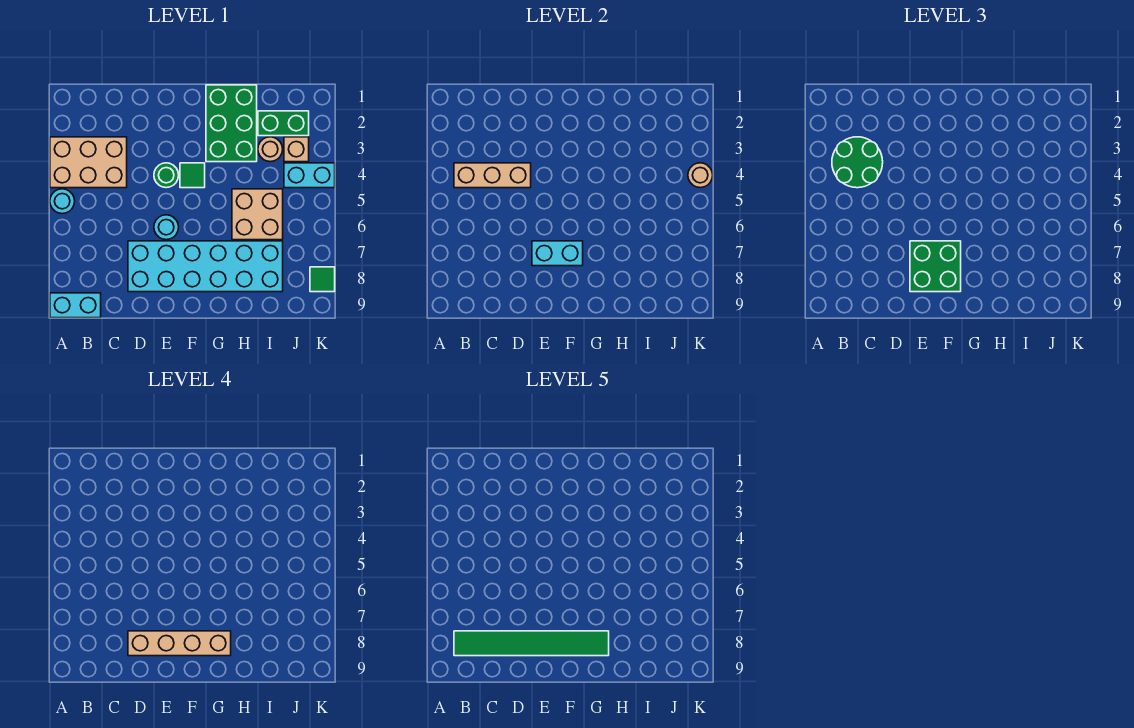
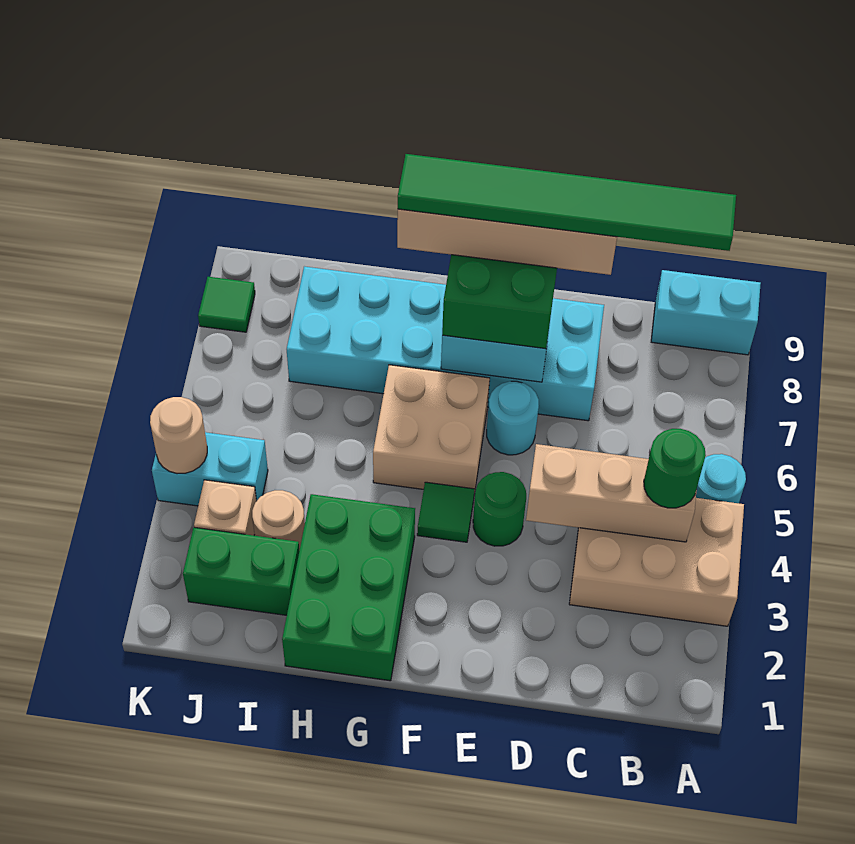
green 2x2 round brick [832,137,883,188] -> green 1x1 round brick [644,429,706,508]
tan 2x2 brick [232,189,283,240] -> tan 2x2 brick moved to [373,365,490,494]

